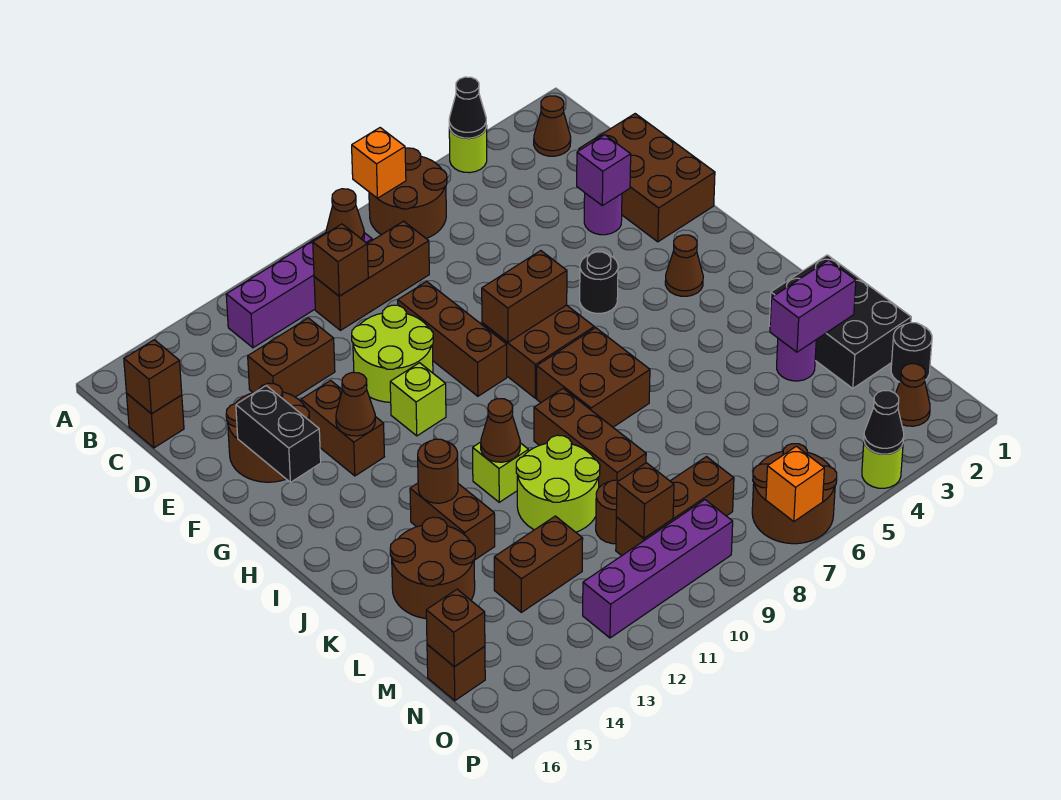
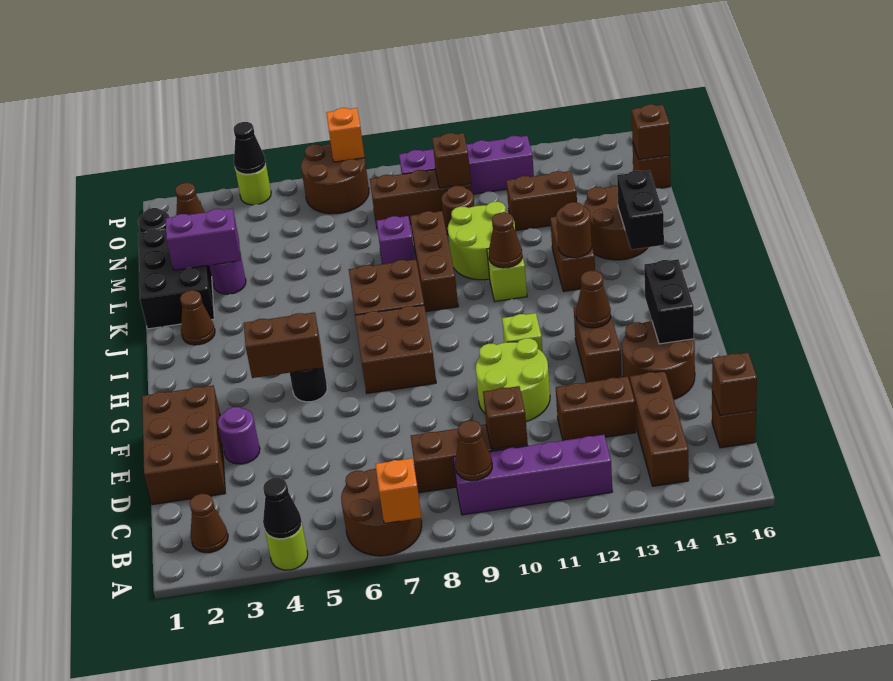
purple 1x1 brick [577,135,631,206] -> purple 1x1 brick moved to [376,216,415,264]
brown 1x3 brick [398,282,507,396] -> brown 1x3 brick moved to [630,371,689,486]
brown 1x2 brick [482,251,567,342] -> brown 1x2 brick moved to [244,312,323,378]
brown 1x1 cone [665,235,703,296] -> brown 1x1 cone moved to [180,290,215,345]
none -> black 1x2 brick [617,170,664,250]

